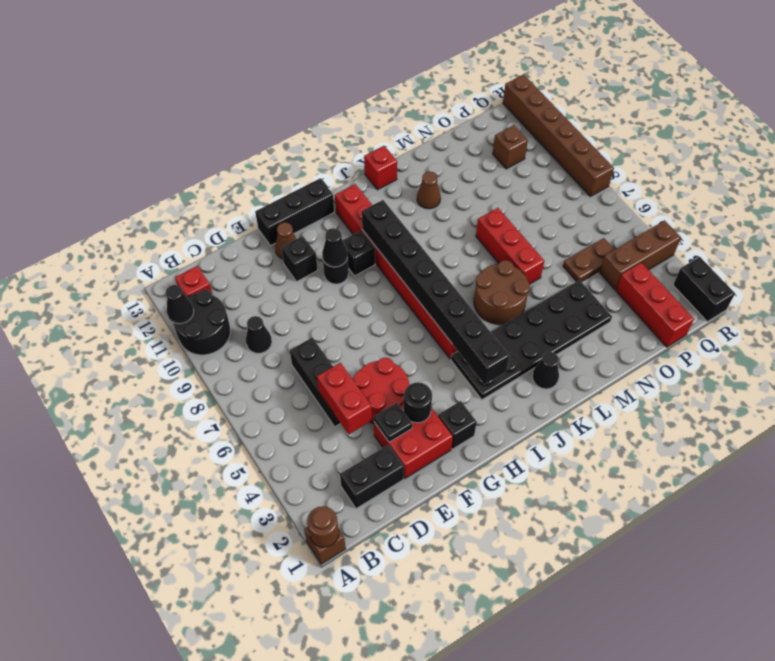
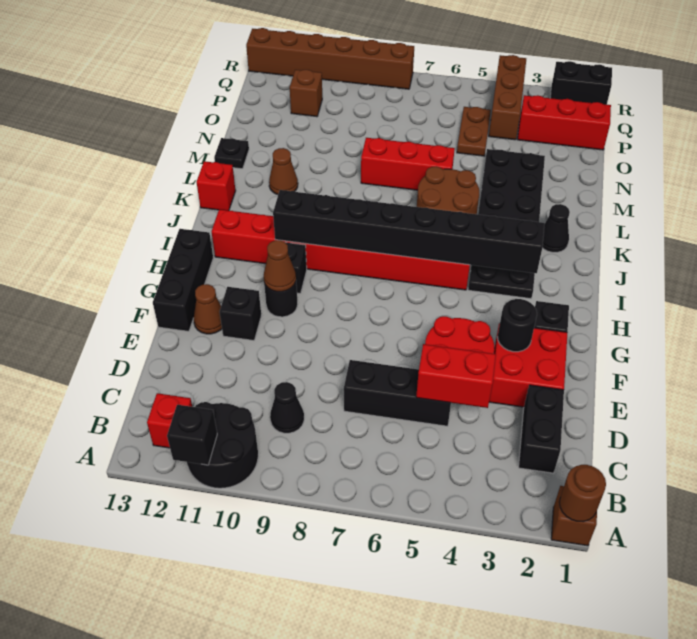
black 1x1 cone [165,285,194,324] -> black 1x1 brick [167,405,217,465]
black 1x1 plate [374,403,412,442] -> black 1x1 plate moved to [214,138,249,169]
black 1x1 cone [322,228,348,267] -> brown 1x1 cone [264,240,296,292]

